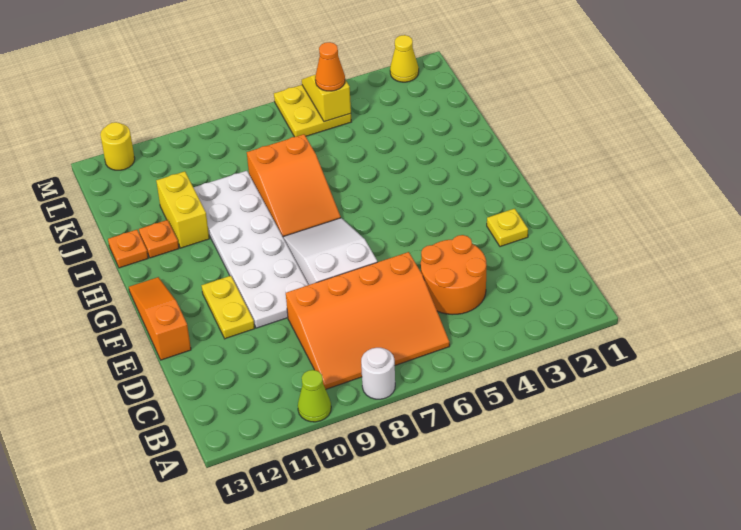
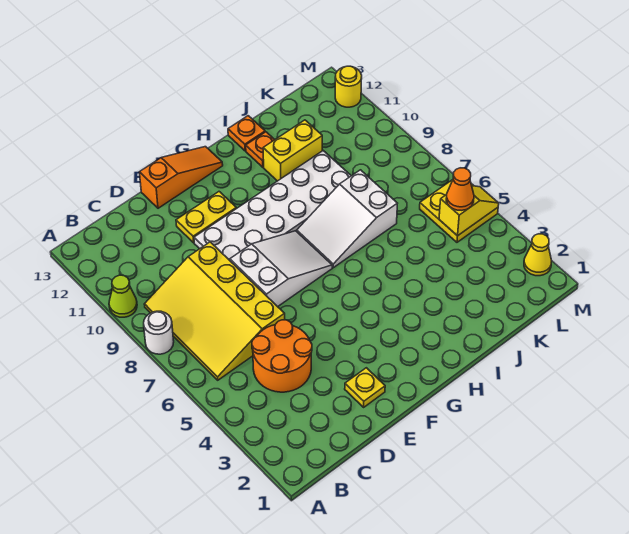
orange 3x4 slope [286,252,450,389] -> yellow 3x4 slope [144,242,285,380]
orange 2x3 slope [247,134,341,237] -> white 2x3 slope [297,170,397,268]

